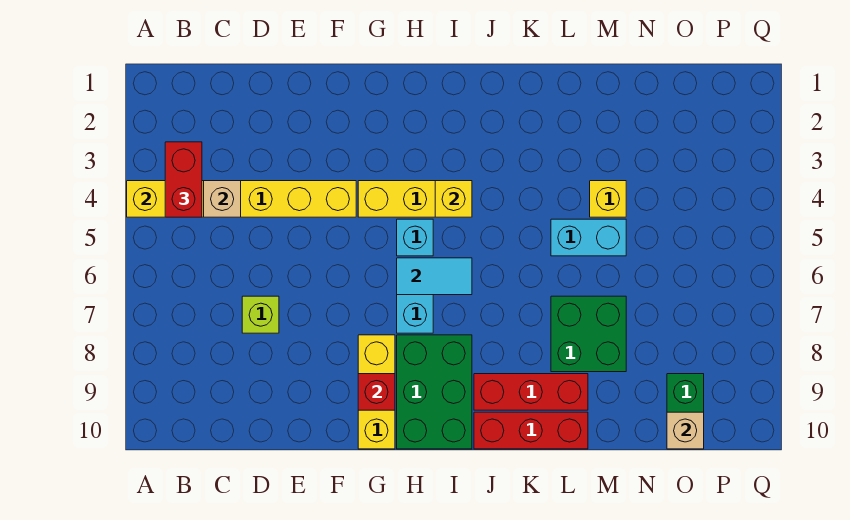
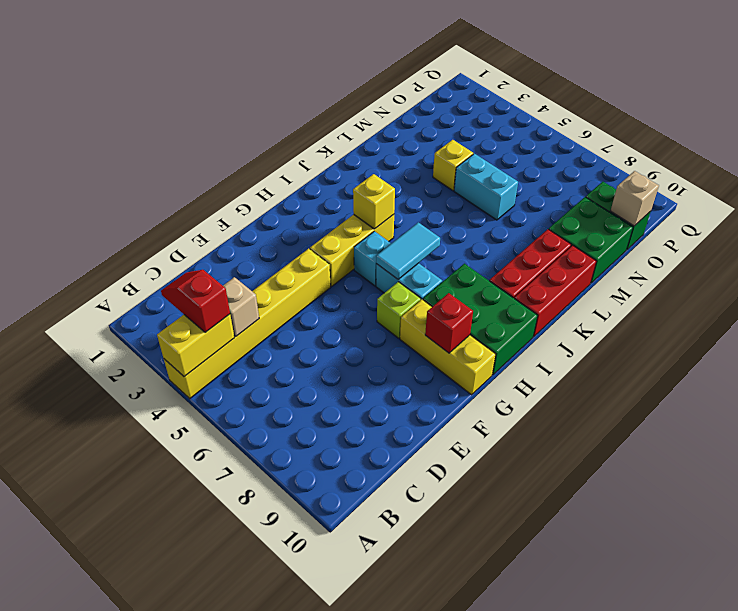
red 1x2 brick [165,142,202,217] -> red 1x2 slope [161,270,230,333]
lime 1x1 brick [242,296,279,333] -> lime 1x1 brick moved to [377,282,421,338]
cyan 1x2 brick [551,219,626,256] -> cyan 1x2 brick turned to [454,154,518,220]
green 2x2 brick [551,296,626,372] -> green 2x2 brick moved to [549,197,633,283]

